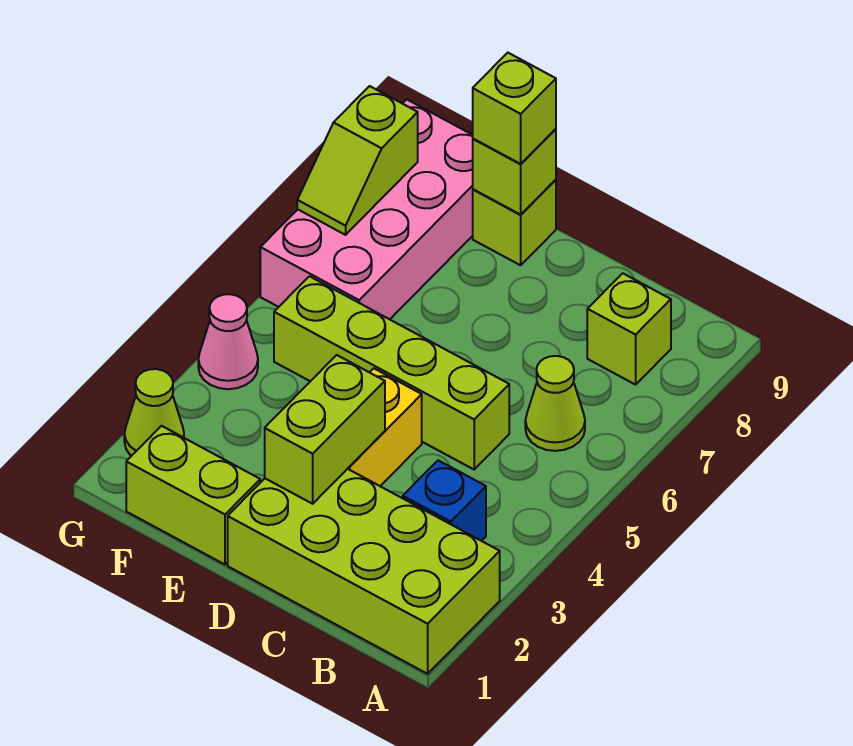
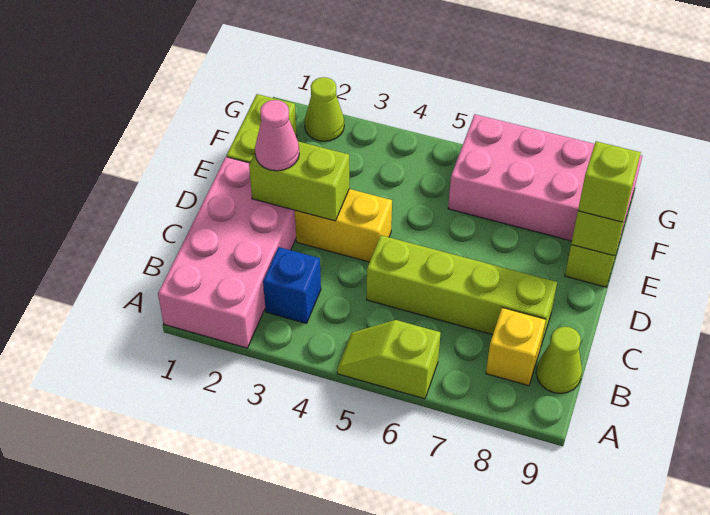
lime 2x4 brick [228,469,500,674] -> pink 2x4 brick [158,157,296,348]
lime 1x1 cone [525,356,585,451] -> lime 1x1 cone moved to [536,327,582,393]
lime 1x1 brick [587,273,671,385] -> yellow 1x1 brick [486,308,546,386]
lime 1x4 brick [274,276,509,469] -> lime 1x4 brick turned to [367,235,557,345]
pink 1x1 cone [198,294,258,389] -> pink 1x1 cone moved to [255,100,299,171]
lime 1x2 slope [297,86,418,235] -> lime 1x2 slope moved to [337,320,441,399]

